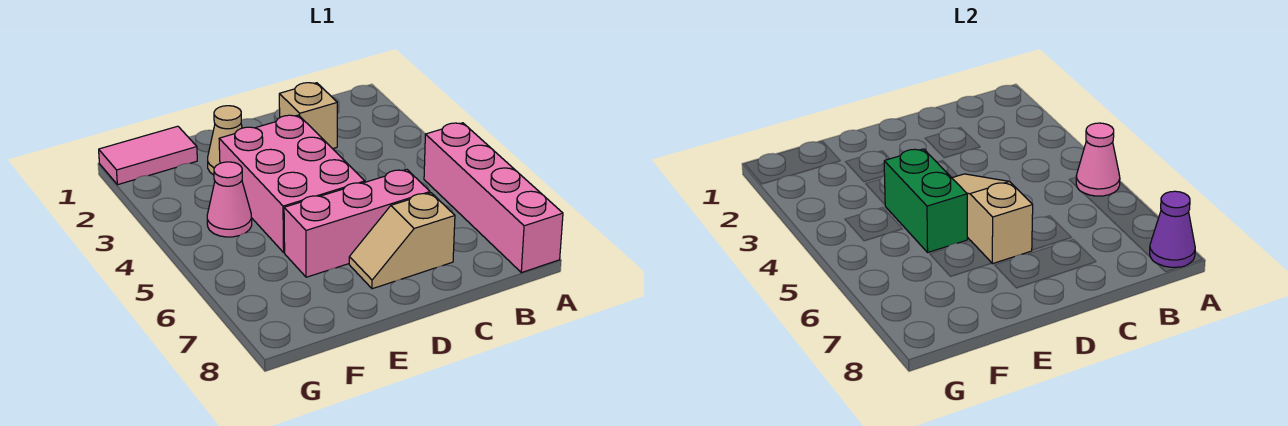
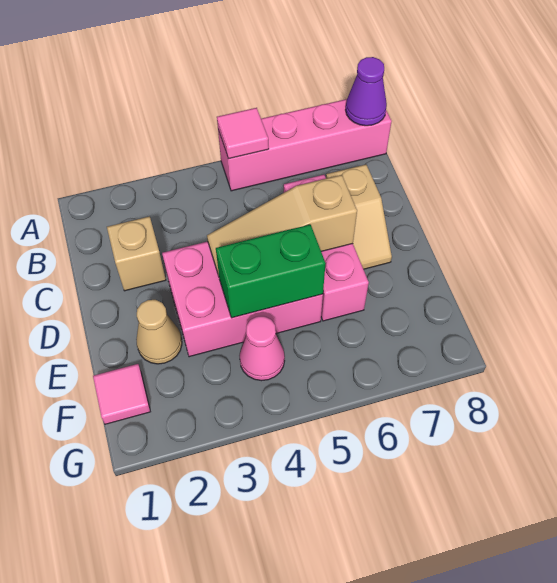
pink 1x1 cone [1076,123,1120,196] -> pink 1x1 tile [217,108,269,159]
pink 1x2 tile [99,126,197,185] -> pink 1x1 tile [93,364,150,424]

